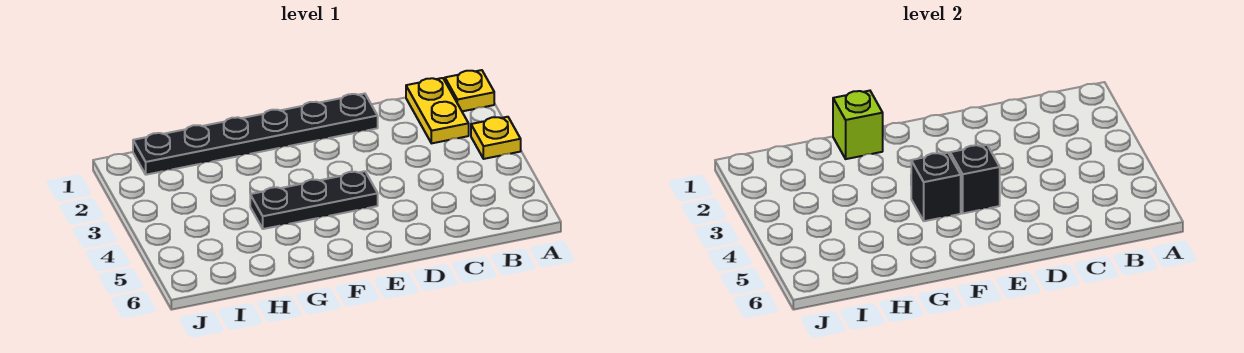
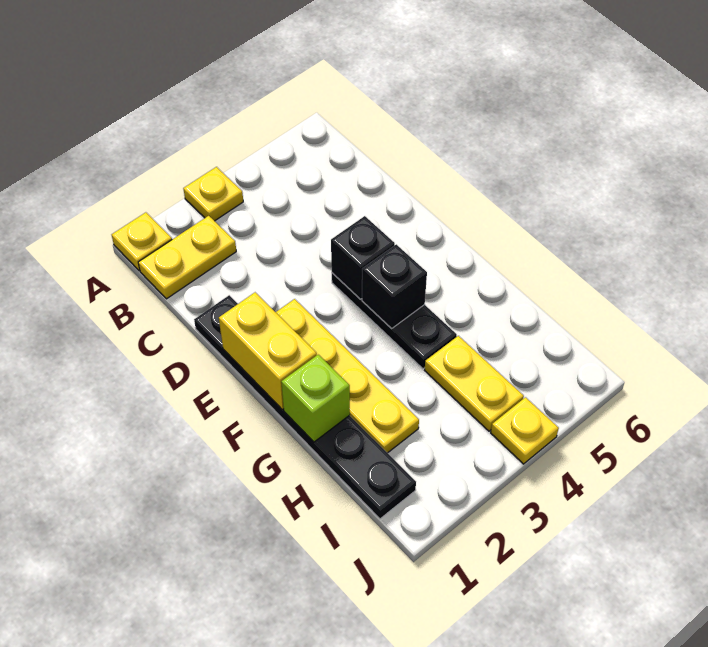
none -> yellow 1x2 brick [219,292,317,410]
none -> yellow 1x4 plate [276,299,419,453]
none -> yellow 1x2 plate [425,336,524,431]
none -> yellow 1x1 plate [491,397,559,464]

